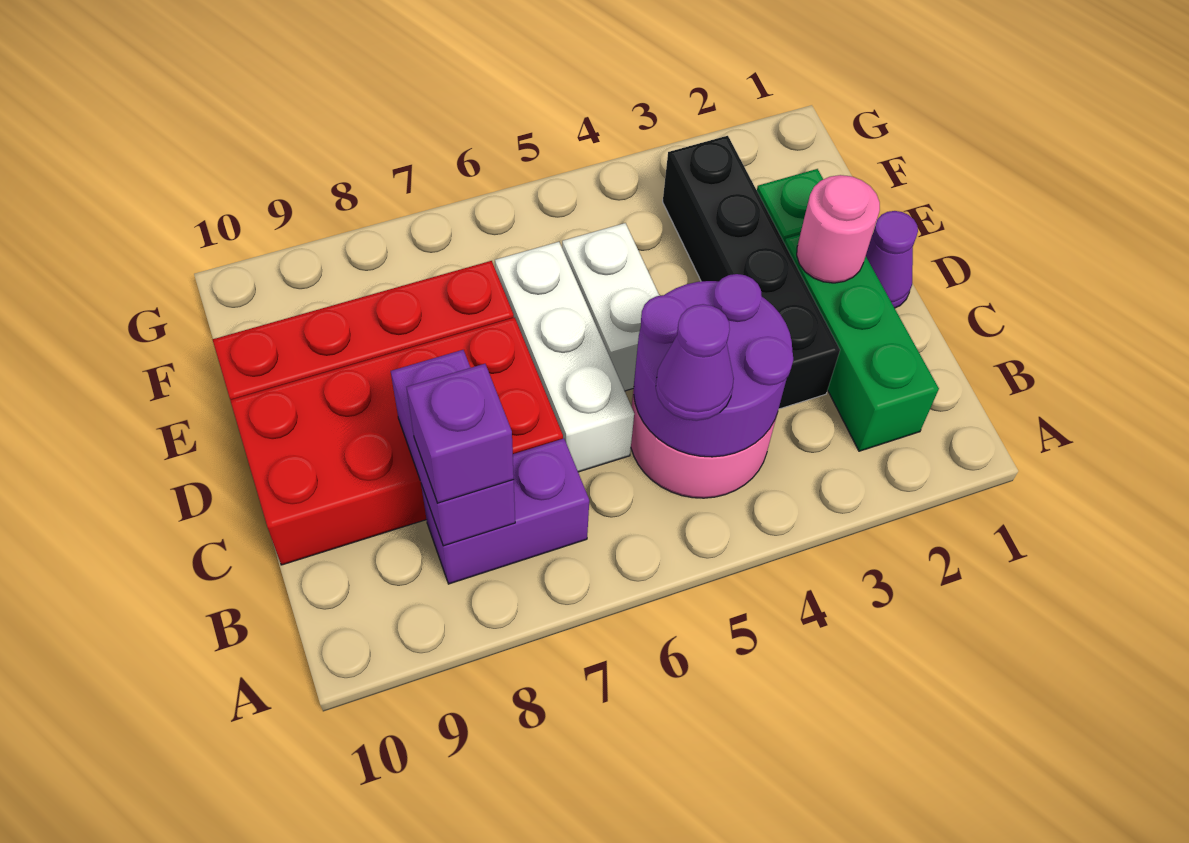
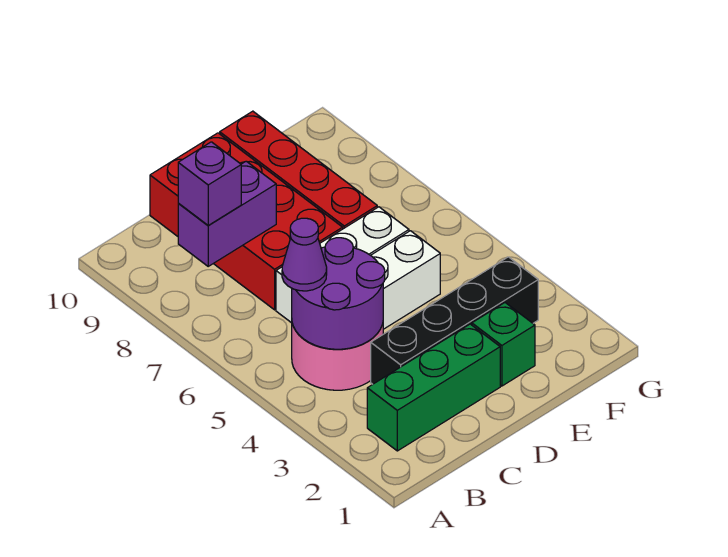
purple 1x2 brick [421,439,589,584] -> none
purple 1x1 cone [866,211,918,308] -> none
pink 1x1 round brick [797,175,880,283] -> none

